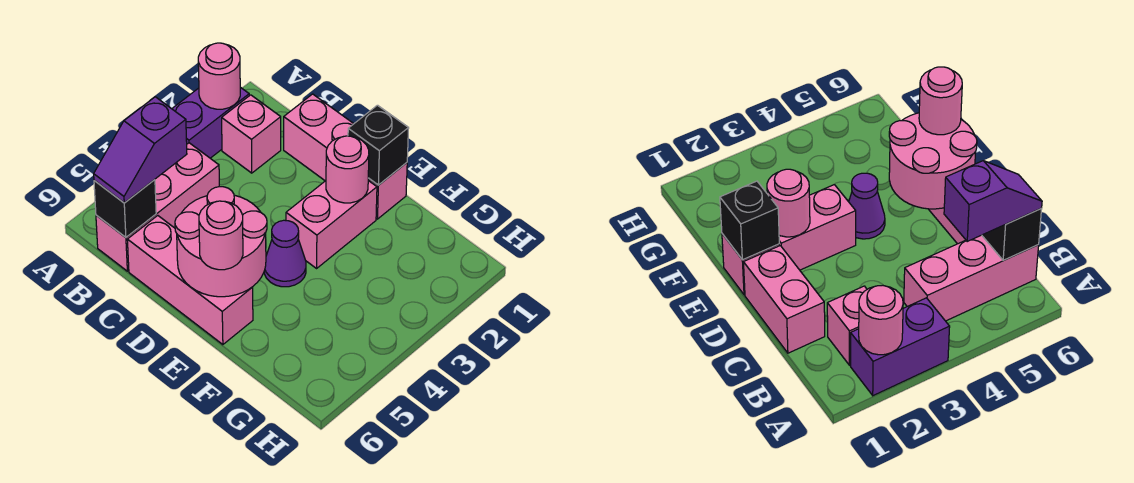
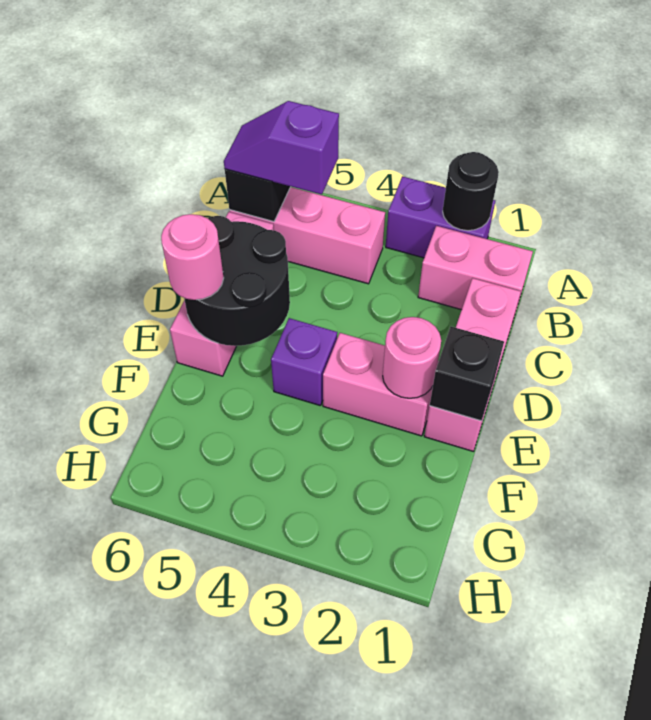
pink 1x1 round brick [198,43,240,109] -> black 1x1 round brick [443,152,499,231]
pink 1x1 brick [222,95,281,173] -> pink 1x2 brick [418,226,533,313]
pink 2x2 round brick [175,187,267,297] -> black 2x2 round brick [184,216,290,346]
purple 1x1 cone [264,220,306,287] -> purple 1x1 brick [271,318,337,406]

